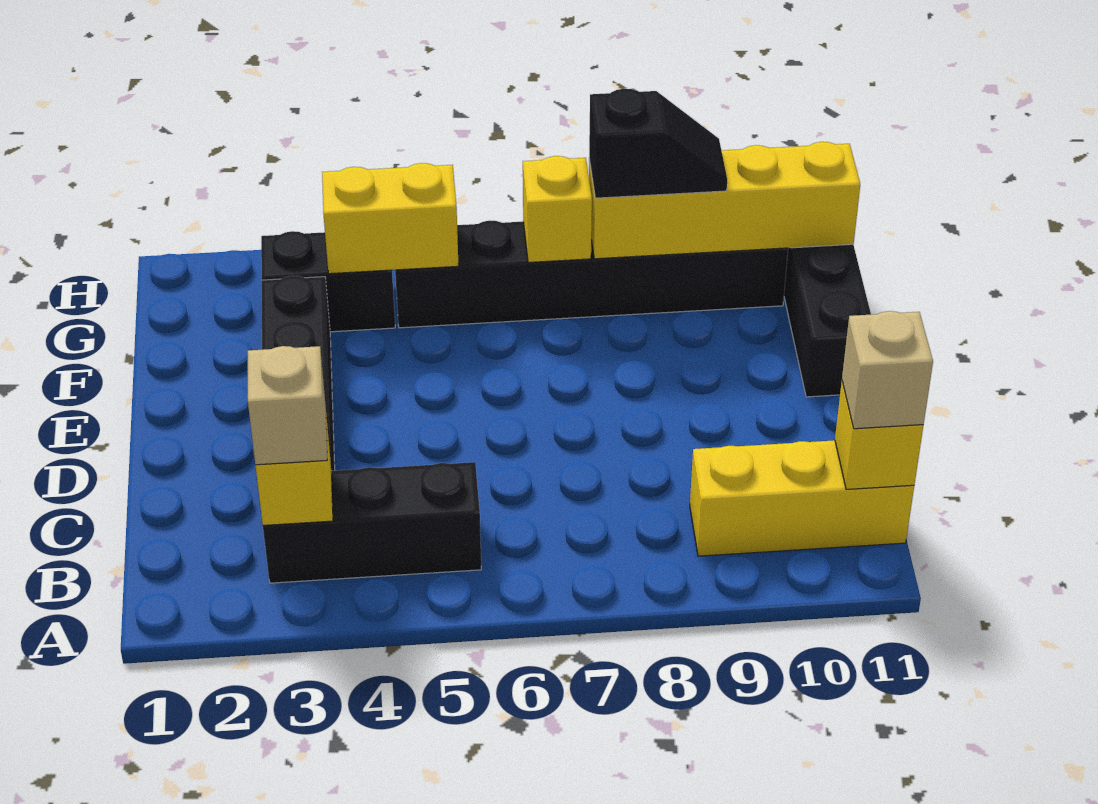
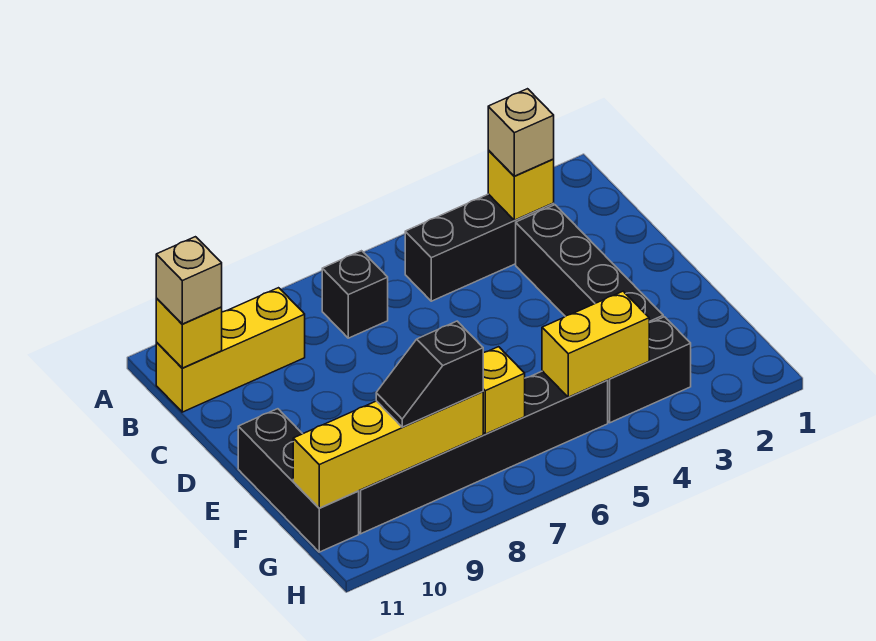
none -> black 1x1 brick [322,251,388,338]

